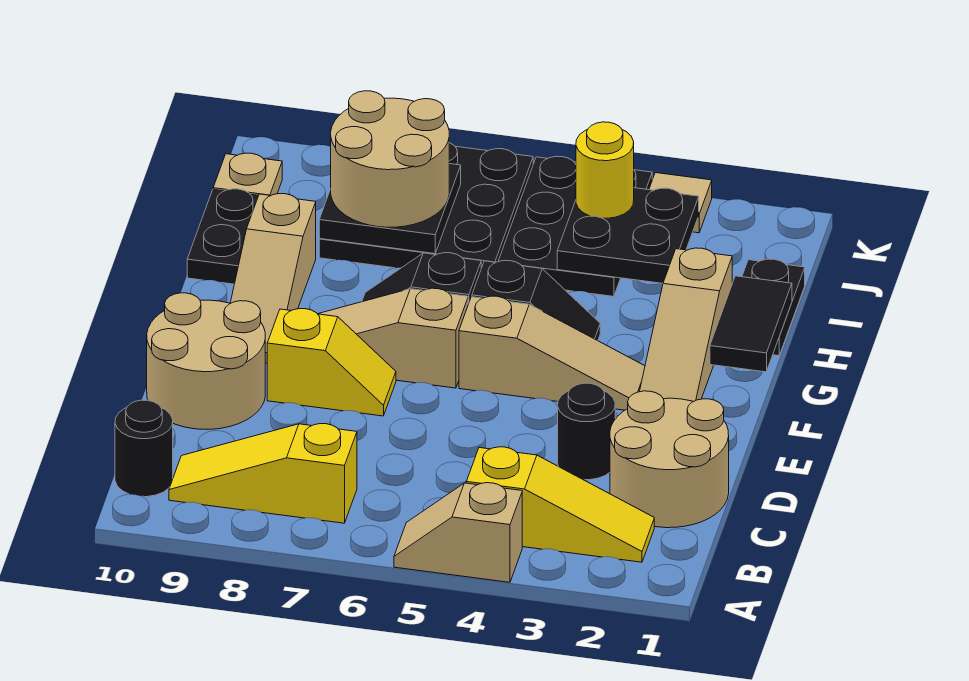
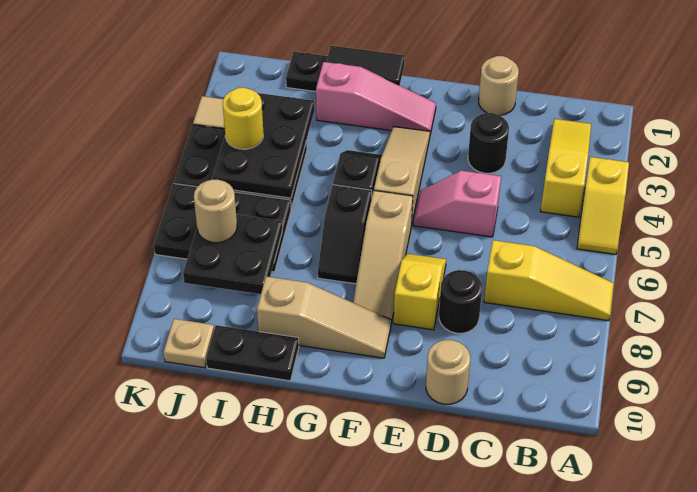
tan 1x2 slope [394,483,522,582] -> yellow 1x2 slope [577,157,629,254]
yellow 1x3 slope [169,424,357,523] -> yellow 1x3 slope turned to [484,240,614,321]
black 1x1 round brick [115,400,173,497] -> black 1x1 round brick moved to [439,270,482,333]
tan 2x2 round brick [610,391,729,528] -> tan 1x1 round brick [479,56,519,115]
none -> pink 1x2 slope [414,171,501,237]
tan 2x2 round brick [147,293,265,429] -> tan 1x1 round brick [426,340,470,404]
tan 1x3 slope [640,248,732,402] -> pink 1x3 slope [316,62,436,134]
black 2x2 plate [557,188,699,283] -> black 2x3 plate [212,93,314,198]
black 3x3 plate [319,143,533,268] -> black 2x3 plate [154,184,291,272]
tan 2x2 round brick [331,91,449,227] -> tan 1x1 round brick [194,180,237,243]

